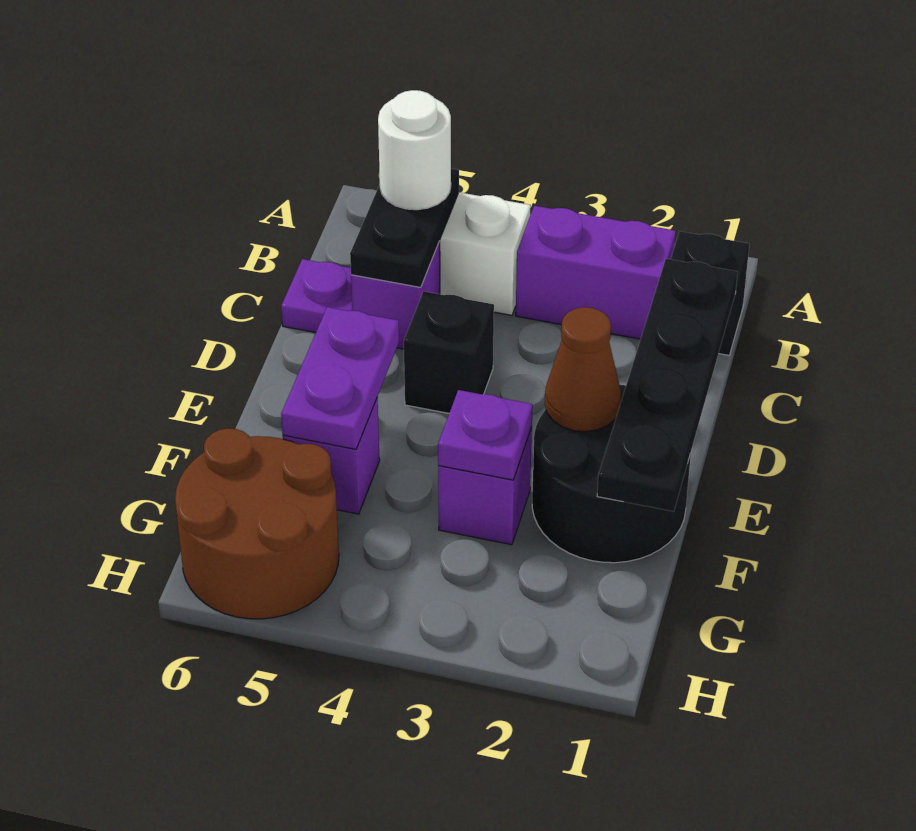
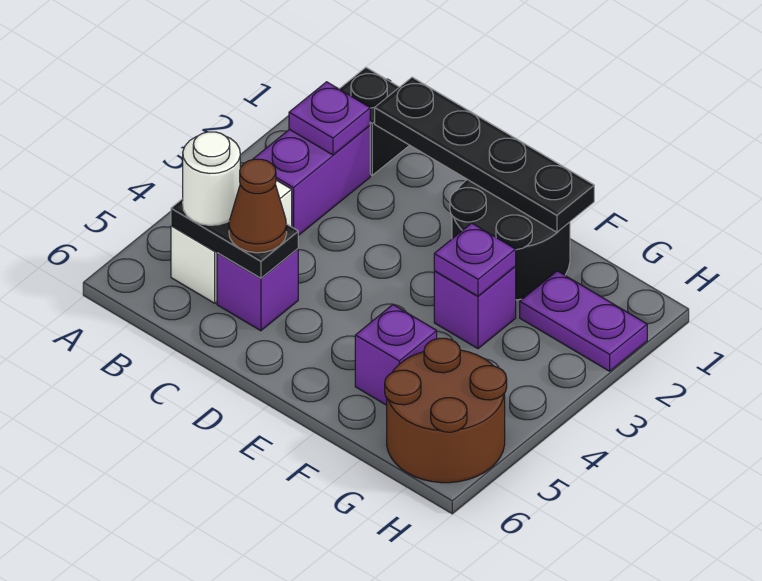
purple 1x1 plate [281,259,352,333] -> purple 1x1 plate moved to [289,82,370,155]
black 1x1 brick [404,291,494,413] -> none
brown 1x1 cone [545,307,621,432] -> brown 1x1 cone moved to [229,159,287,253]
purple 1x2 plate [281,307,399,449] -> purple 1x2 plate moved to [520,271,647,371]

